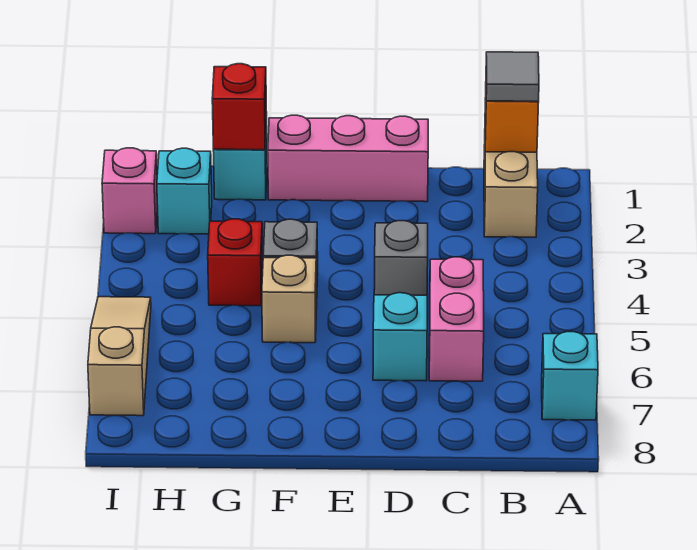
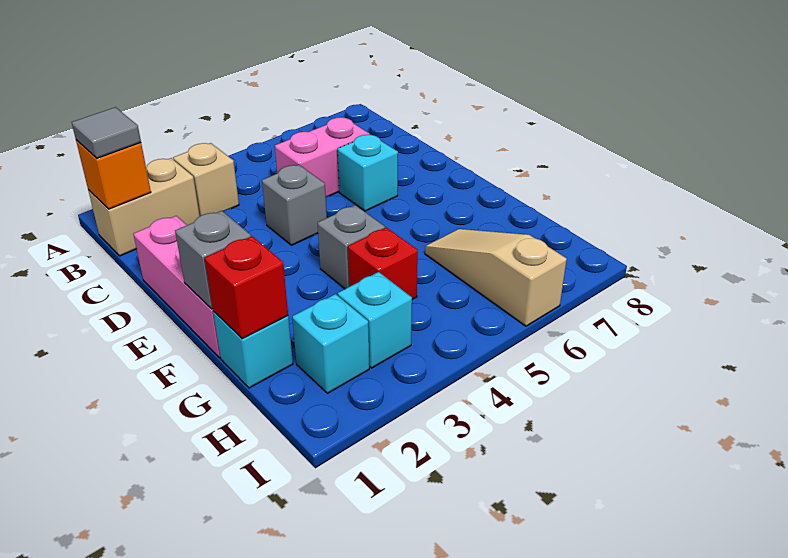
cyan 1x1 brick [542,332,598,420] -> cyan 1x1 brick moved to [338,272,412,368]
none -> grey 1x1 brick [175,211,251,309]
tan 1x1 brick [262,255,317,343] -> tan 1x1 brick moved to [173,143,239,216]
pink 1x1 brick [102,148,158,234] -> none
tan 1x3 slope [88,297,151,416] -> tan 1x3 slope turned to [425,229,567,326]

